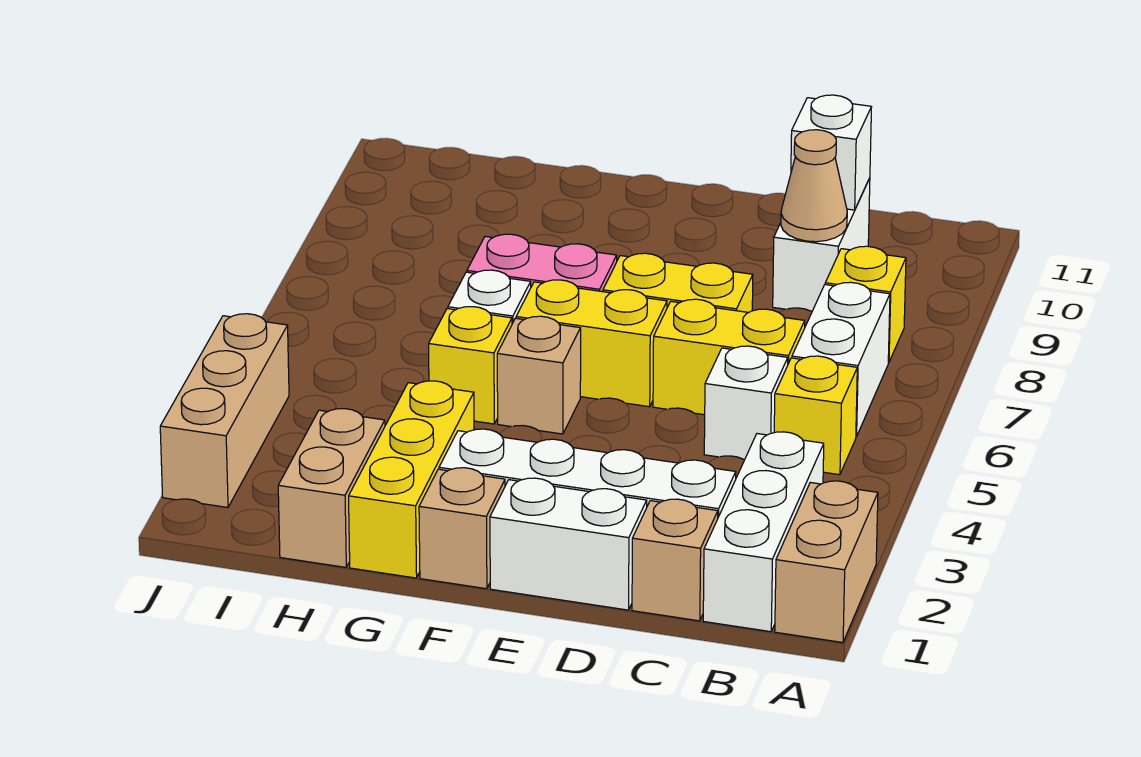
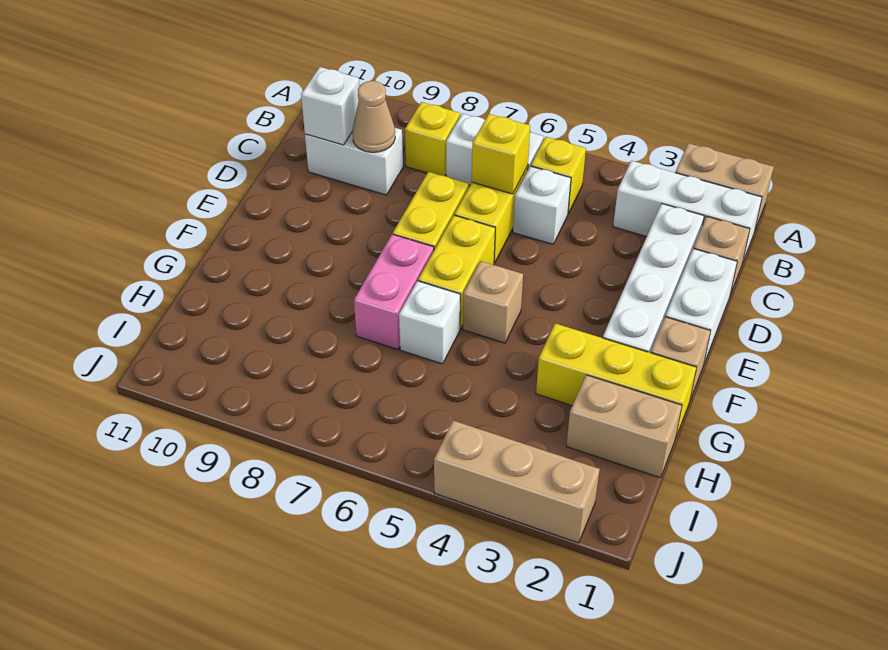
yellow 1x1 brick [429,307,512,424] -> yellow 1x1 brick moved to [472,114,530,194]

